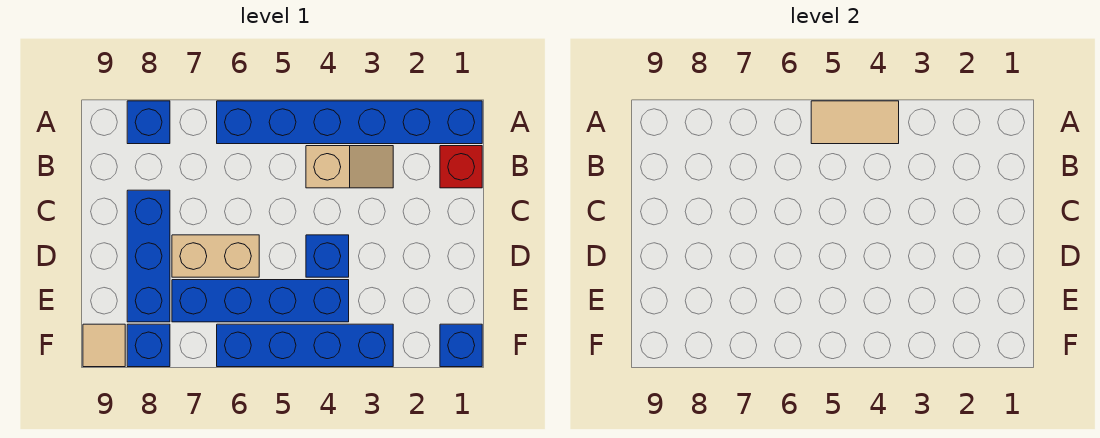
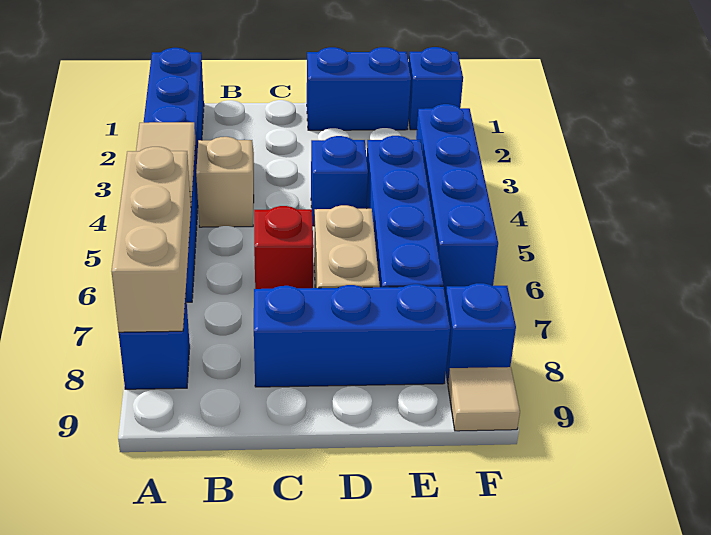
none -> tan 1x3 brick [112,147,191,332]
red 1x1 brick [440,146,482,188] -> red 1x1 brick moved to [254,206,314,289]
none -> blue 1x2 brick [307,47,411,130]

